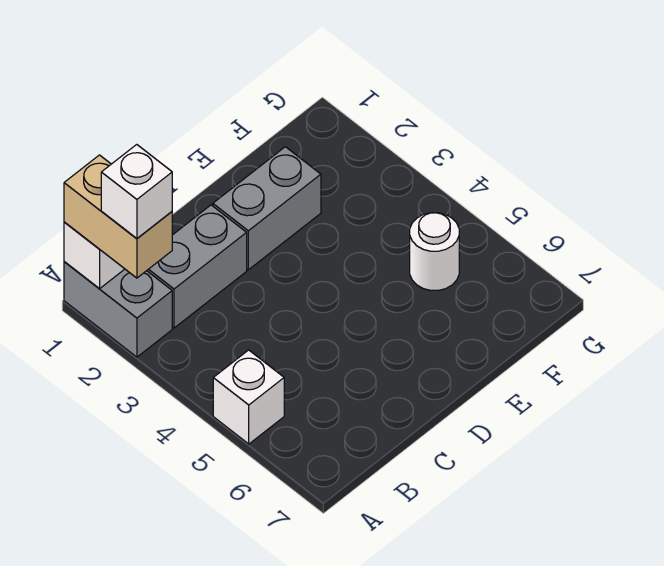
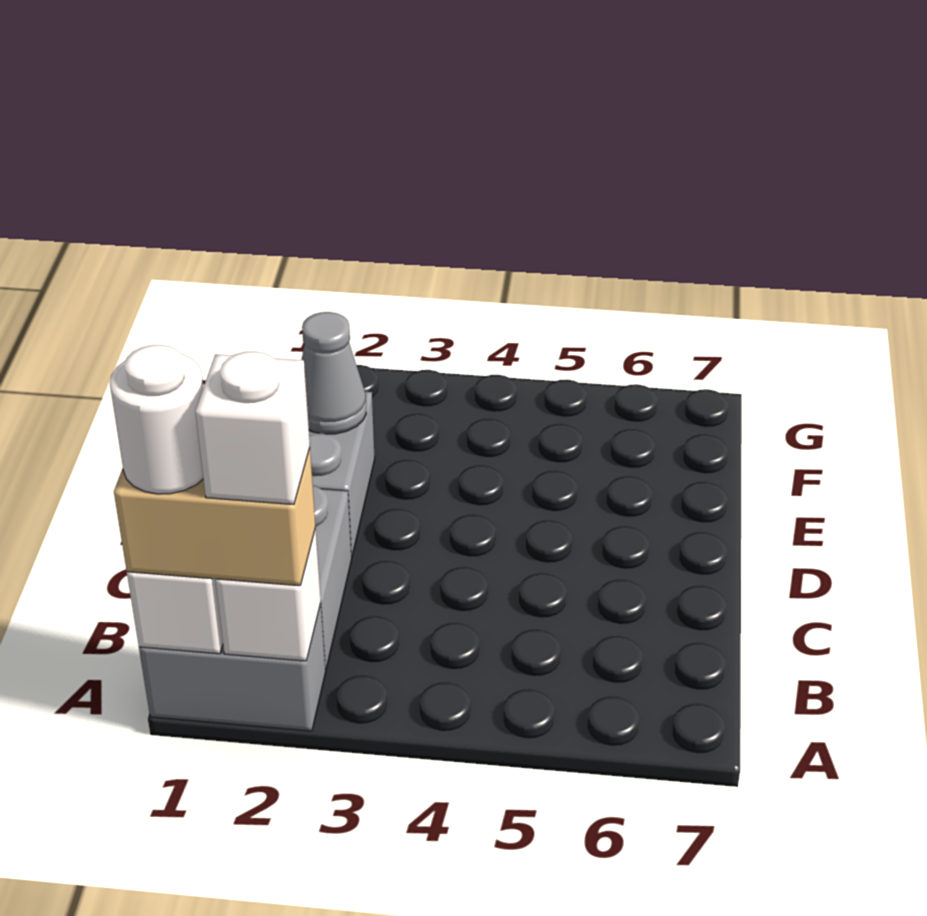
white 1x1 brick [213,350,284,444] -> white 1x1 brick moved to [216,528,321,661]
none -> grey 1x1 cone [301,312,366,434]
white 1x1 round brick [410,213,459,290] -> white 1x1 round brick moved to [110,345,203,494]

